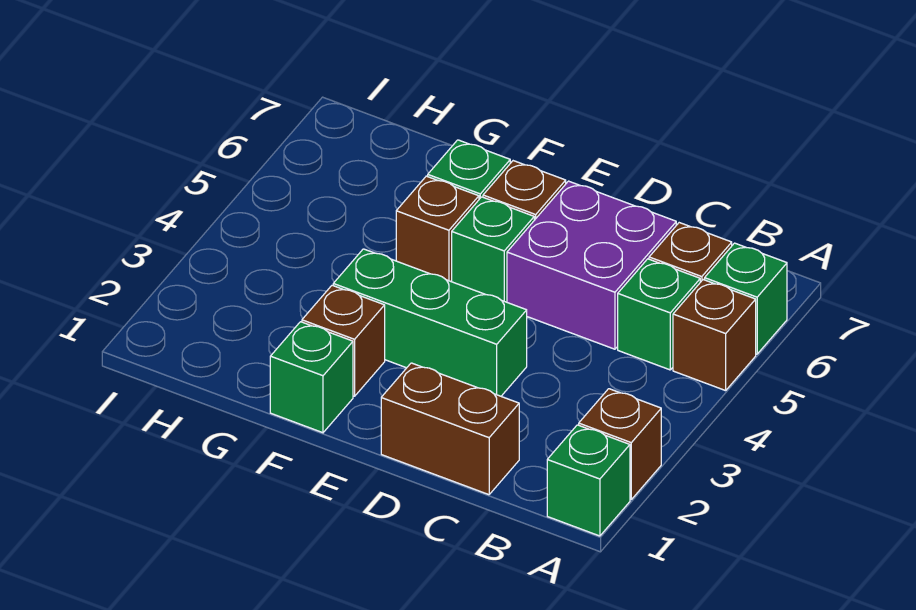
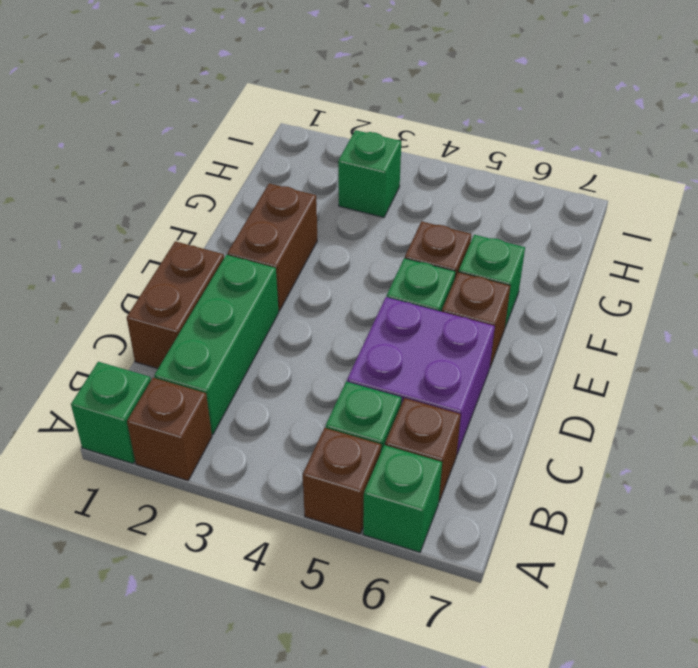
green 1x3 brick [333,249,527,396] -> green 1x3 brick moved to [154,255,279,435]
green 1x1 brick [270,322,353,433] -> green 1x1 brick moved to [338,130,401,217]
brown 1x1 brick [302,285,385,396] -> brown 1x2 brick [227,184,317,311]

